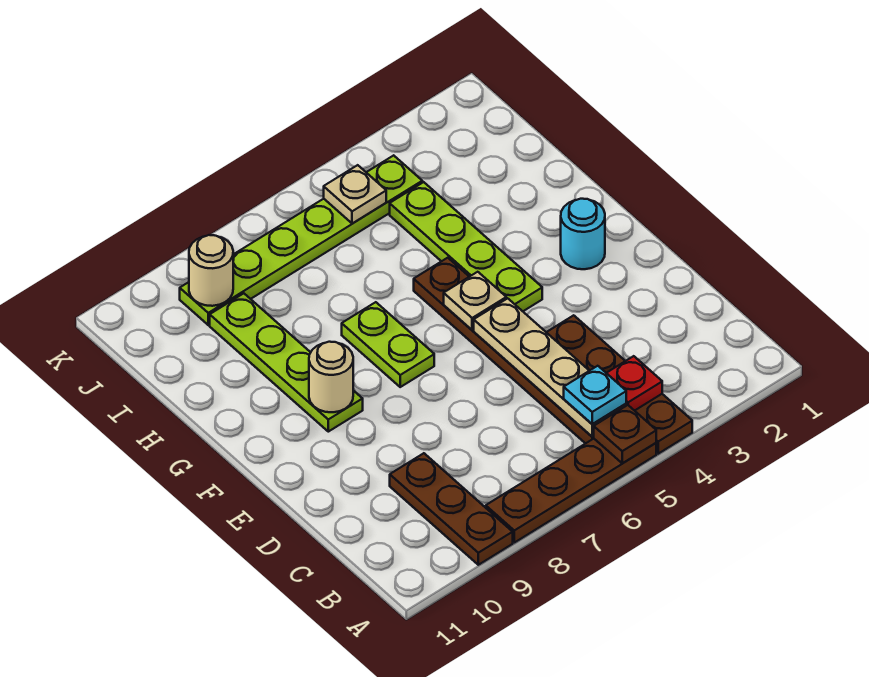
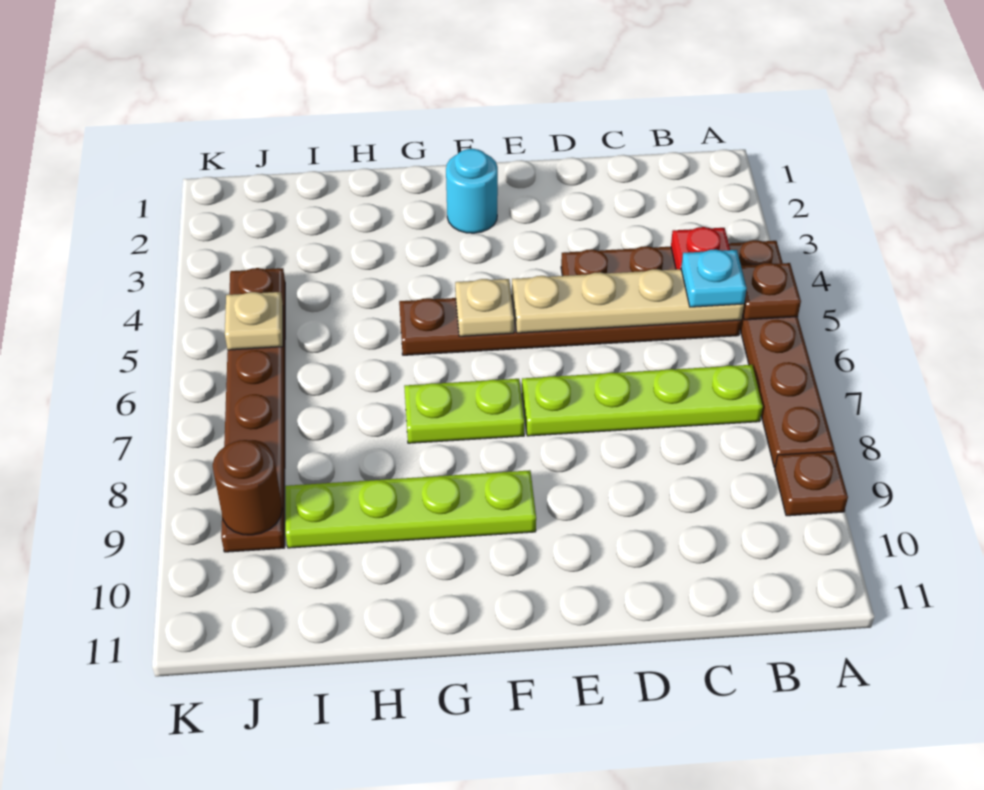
brown 1x3 plate [390,453,513,565] -> brown 1x1 plate [775,451,848,516]
lime 1x4 plate [390,182,542,311] -> lime 1x4 plate moved to [522,365,763,436]
tan 1x1 round brick [309,342,353,412] -> none
lime 1x6 plate [180,155,422,325] -> brown 1x6 plate [221,268,285,552]
tan 1x1 round brick [189,235,233,306] -> brown 1x1 round brick [213,440,282,535]

